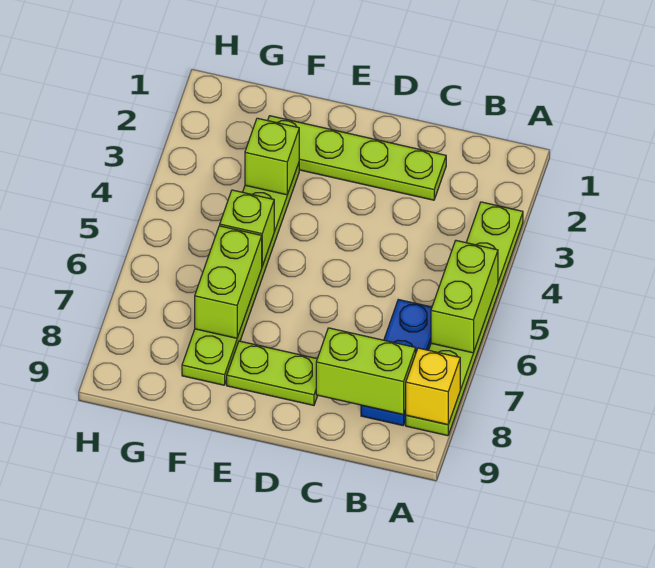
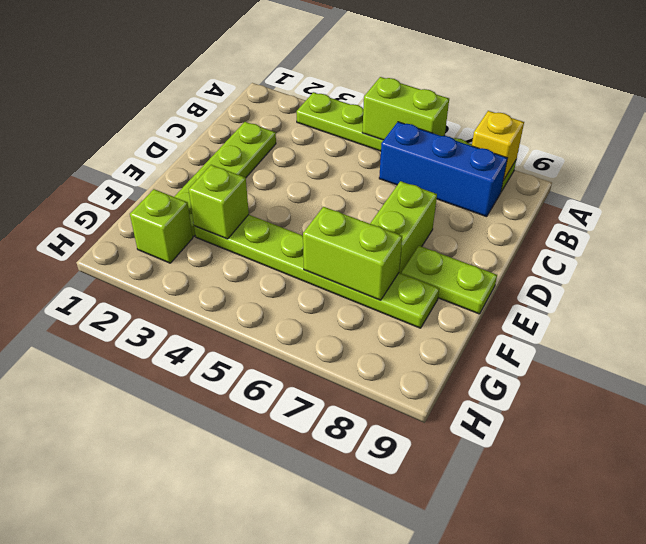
blue 1x3 plate [361,300,432,426] -> blue 1x3 brick [379,122,507,217]
lime 1x2 brick [316,328,416,415] -> lime 1x2 brick moved to [370,181,437,274]
lime 1x2 plate [227,341,318,405] -> lime 1x2 plate turned to [402,246,497,314]
lime 1x1 brick [220,190,274,266] -> lime 1x1 brick moved to [130,189,193,263]

